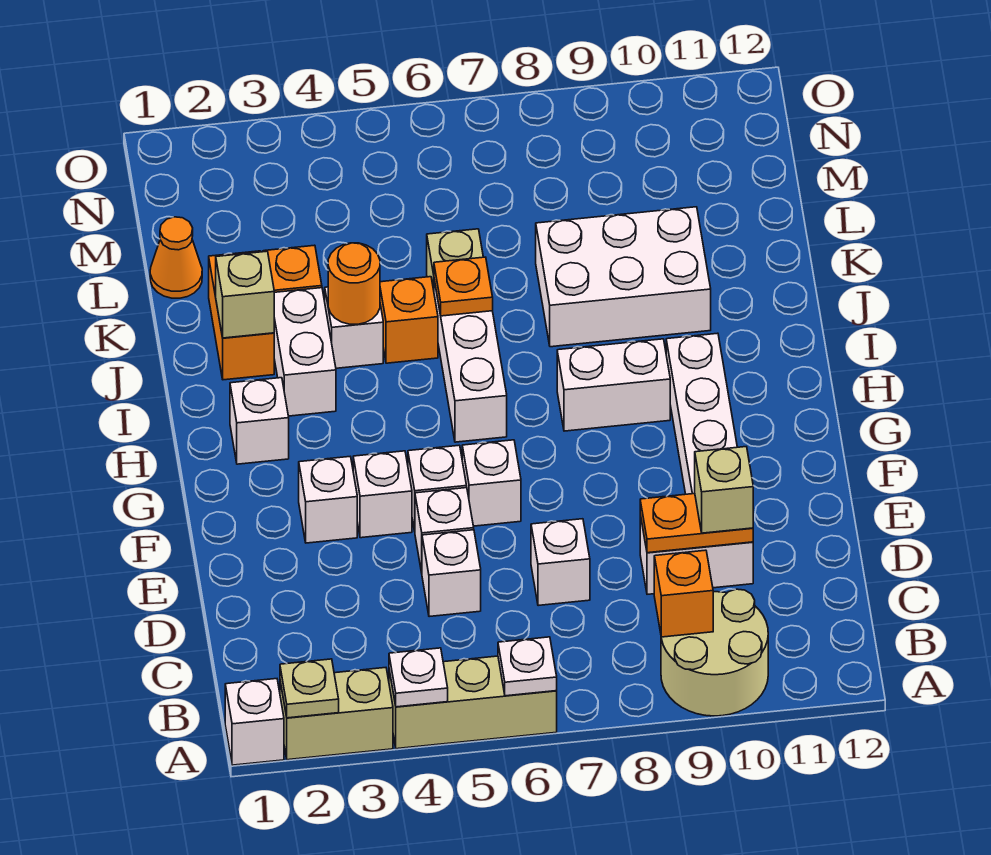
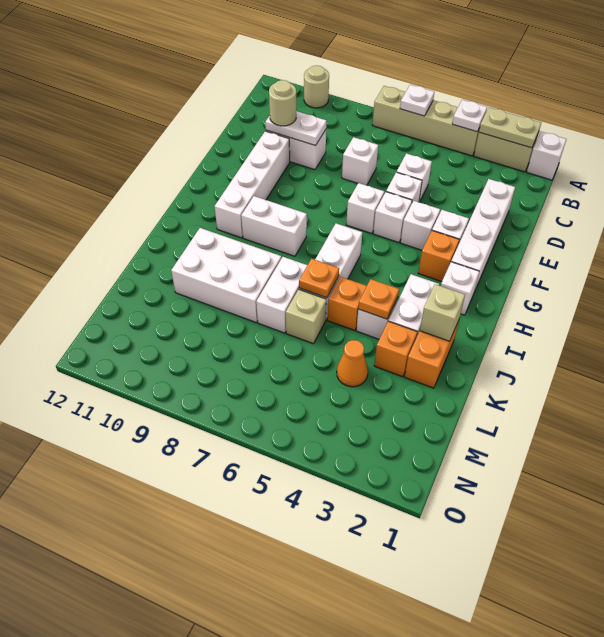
tan 1x1 plate [280,659,339,718] -> tan 1x2 plate [479,107,541,148]
tan 1x3 brick [389,656,557,749] -> tan 1x4 brick [372,86,480,156]
tan 2x2 round brick [661,589,768,716] -> tan 1x1 round brick [304,66,329,108]
orange 1x1 brick [654,550,713,637] -> orange 1x1 brick moved to [418,231,459,282]
none -> white 1x4 brick [451,179,515,290]
orange 1x2 plate [640,494,753,553] -> white 1x2 plate [265,111,326,146]
tan 1x1 brick [695,447,753,533] -> tan 1x1 round brick [269,80,296,126]
orange 1x1 round brick [328,243,380,324] -> orange 1x1 plate [358,279,399,319]
none -> white 1x2 brick [256,257,307,333]
orange 1x1 cone [150,217,202,298] -> orange 1x1 cone moved to [337,340,368,387]

